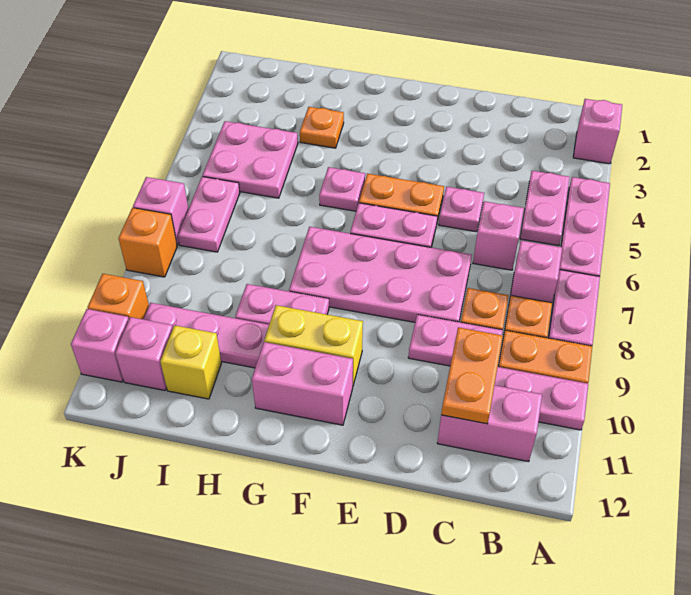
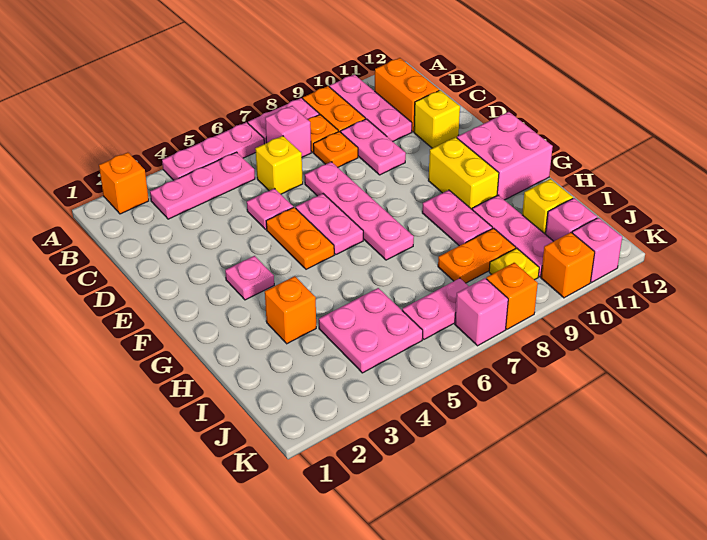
pink 1x1 brick [573,99,622,164] -> orange 1x1 brick [99,152,149,214]
pink 1x2 plate [520,171,570,246] -> pink 1x3 plate [150,152,255,219]
pink 1x2 brick [437,385,542,462] -> orange 1x2 brick [375,58,439,132]
pink 1x1 brick [473,201,524,270] -> yellow 1x1 brick [255,136,303,194]
orange 1x2 plate [441,327,503,424] -> orange 1x2 plate moved to [438,228,516,283]
pink 2x4 plate [289,227,472,322] -> pink 1x4 plate [305,162,414,260]
none -> yellow 1x1 brick [414,90,460,148]
pink 1x2 brick [252,342,353,425] -> pink 2x2 brick [457,112,553,200]
pink 1x1 plate [319,167,365,211] -> pink 1x1 plate moved to [225,256,274,300]
orange 1x1 plate [300,107,344,148] -> orange 1x1 brick [265,276,316,344]
none -> yellow 1x1 plate [489,248,539,280]

